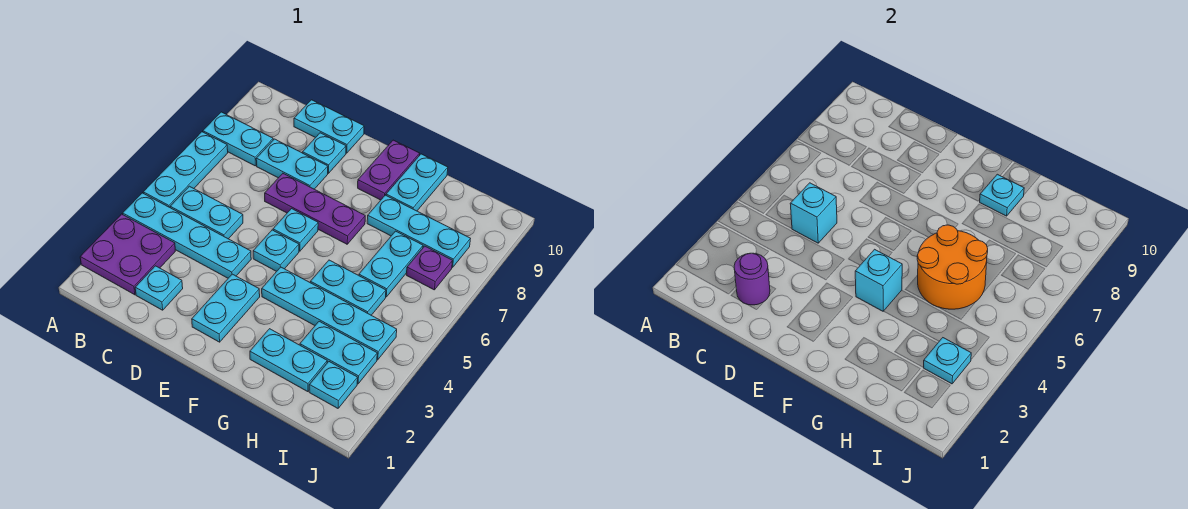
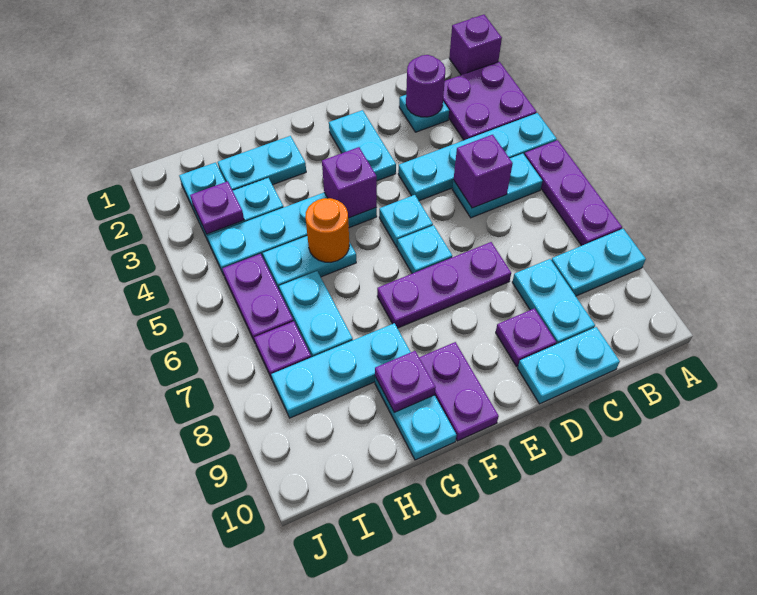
none -> purple 1x1 brick [449,15,502,75]
cyan 1x3 plate [143,132,228,207] -> purple 1x3 plate [524,140,622,246]
cyan 1x1 brick [790,183,837,243] -> purple 1x1 brick [454,135,513,208]
cyan 1x2 plate [256,139,328,189] -> cyan 1x2 plate turned to [512,259,595,344]
cyan 1x1 plate [303,133,346,173] -> purple 1x1 plate [496,308,556,366]
cyan 1x1 brick [855,249,902,311] -> purple 1x1 brick [322,147,377,218]
orange 2x2 round brick [917,225,988,309] -> orange 1x1 round brick [305,198,349,262]
cyan 1x1 plate [980,174,1024,216] -> purple 1x1 plate [375,351,436,413]
cyan 1x1 plate [923,338,971,384] -> purple 1x1 plate [190,181,244,234]
none -> purple 1x2 plate [222,254,293,344]

